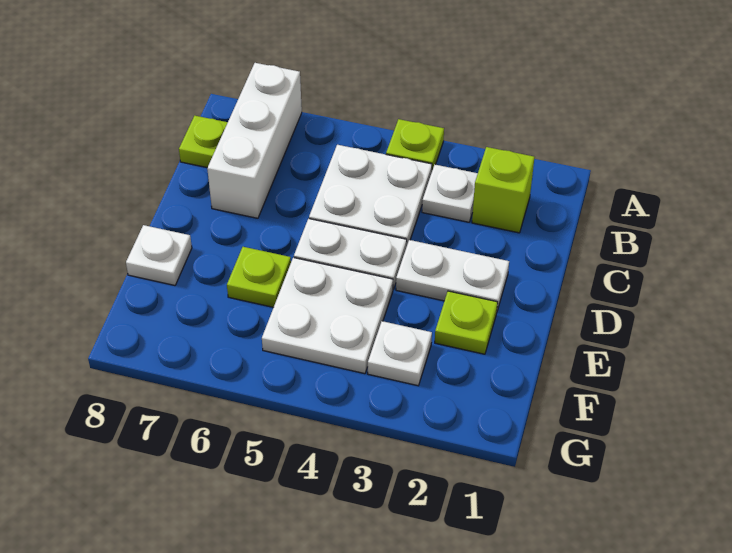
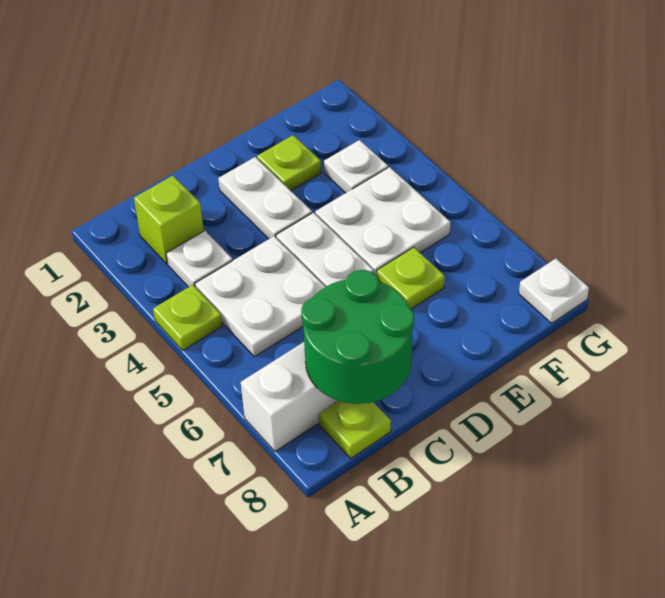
none -> green 2x2 round brick [301,270,414,404]
white 1x1 plate [126,225,192,285] -> white 1x1 plate moved to [519,259,589,323]

